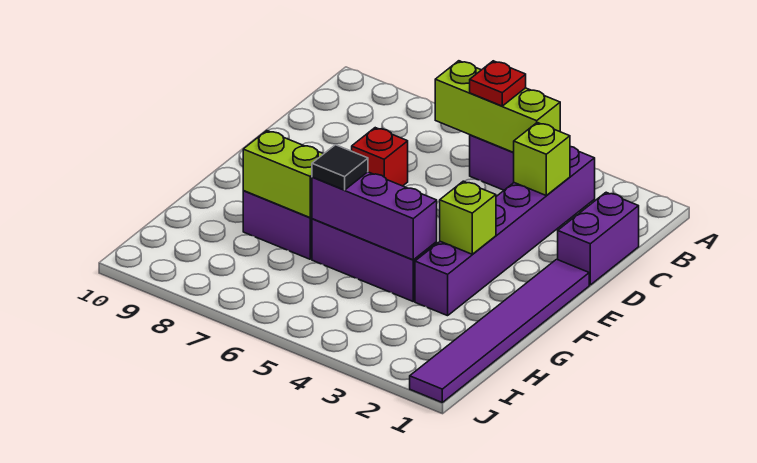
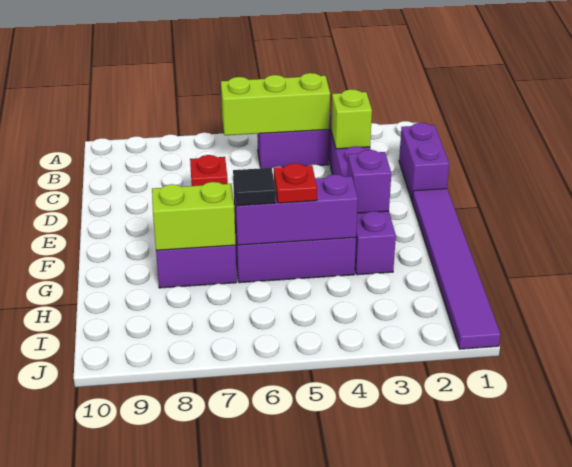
red 1x1 plate [470,61,526,106] -> red 1x1 plate moved to [274,163,317,203]
lime 1x1 brick [440,181,496,254] -> purple 1x1 brick [347,150,391,213]

